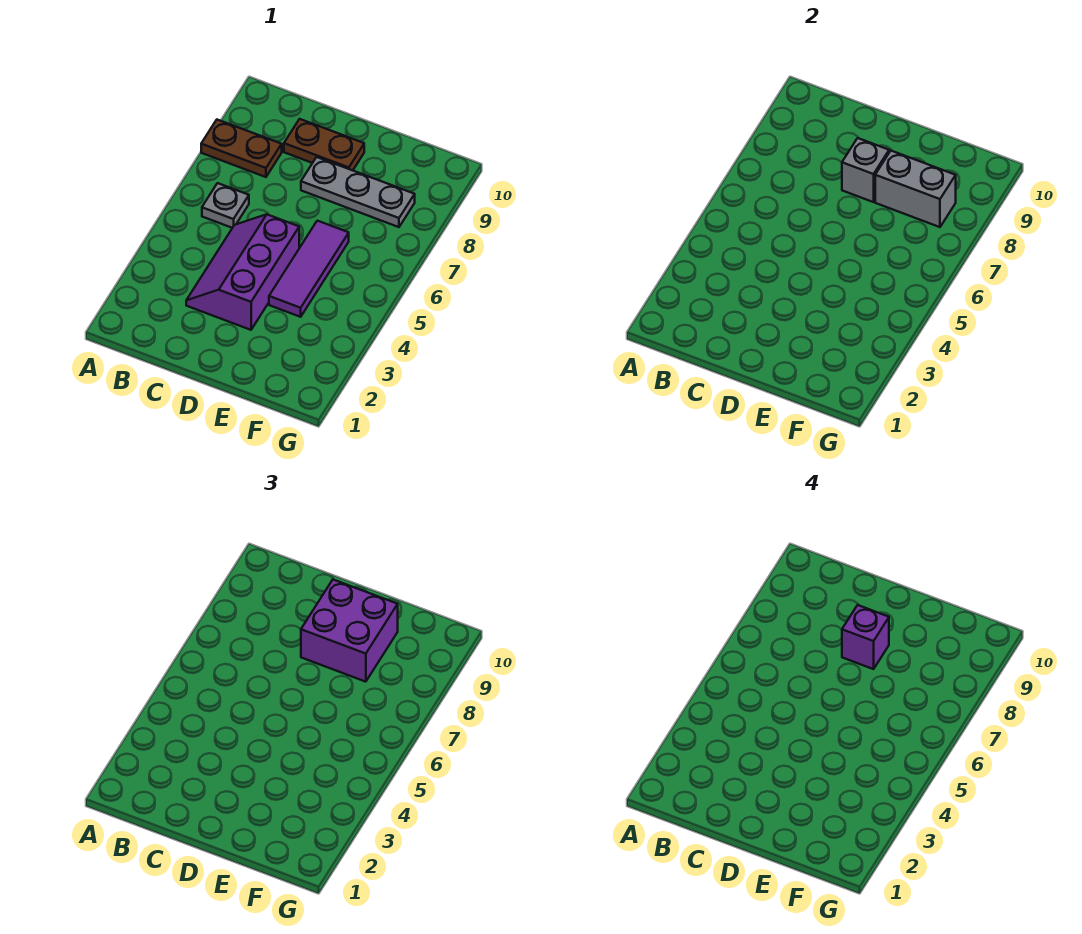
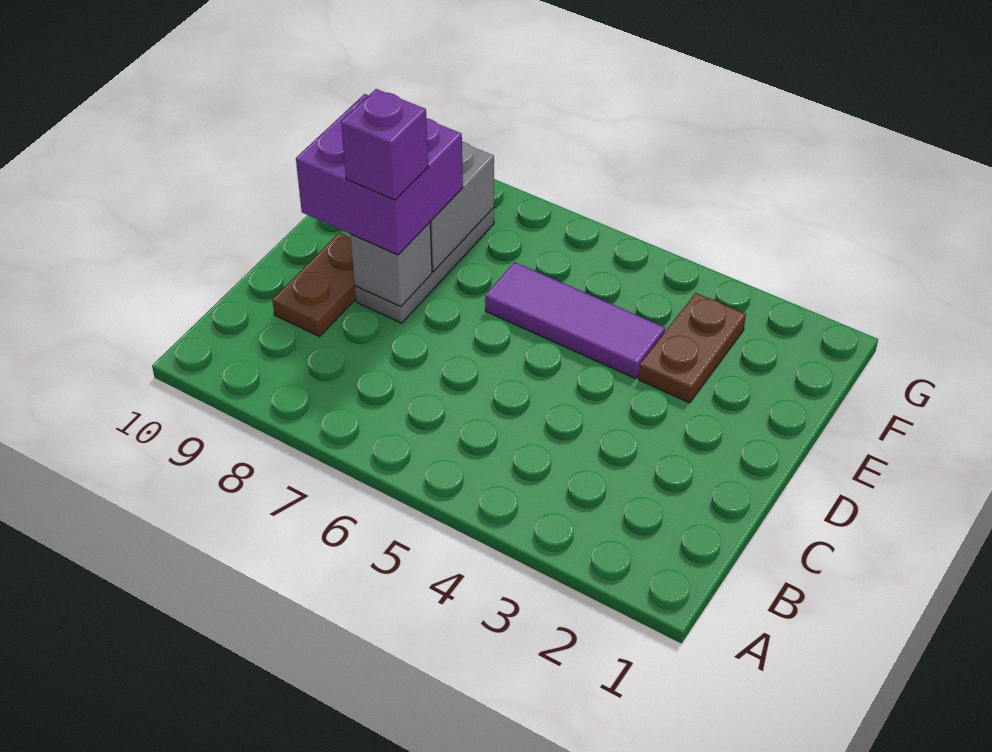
brown 1x2 plate [201,120,282,177] -> brown 1x2 plate moved to [639,293,746,403]
grey 1x1 plate [202,183,249,228] -> none
purple 2x3 slope [186,215,299,330] -> none

